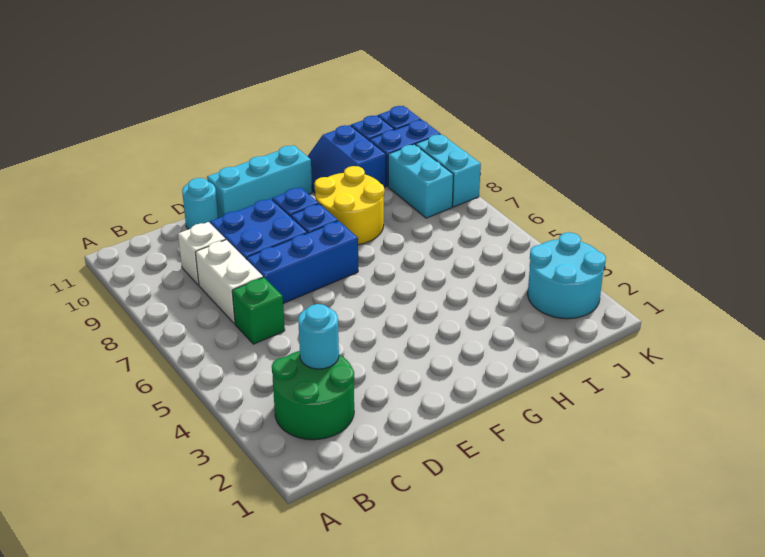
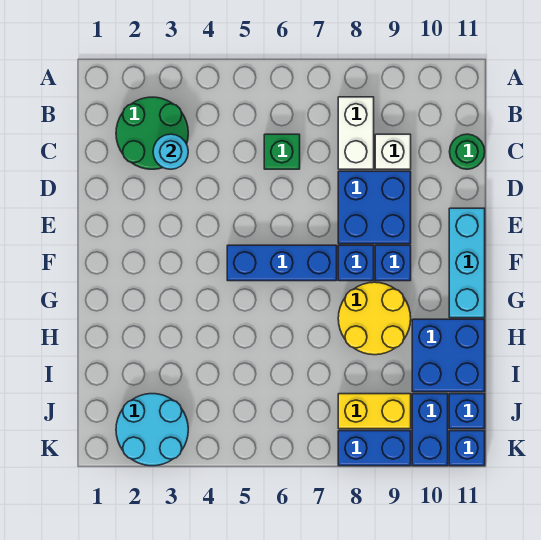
white 1x2 brick [195,240,263,324] -> white 1x2 brick turned to [338,97,374,169]
none -> green 1x1 round brick [450,134,485,169]
blue 1x3 brick [246,221,358,303] -> blue 1x3 brick turned to [227,245,337,281]
cyan 1x1 round brick [182,178,218,229] -> none
blue 2x2 slope [307,125,386,193] -> blue 2x2 brick [412,319,485,392]
cyan 1x2 brick [388,144,454,218] -> yellow 1x2 brick [338,394,411,429]
cyan 1x2 brick [416,134,481,207] -> blue 1x2 brick [338,431,411,466]

